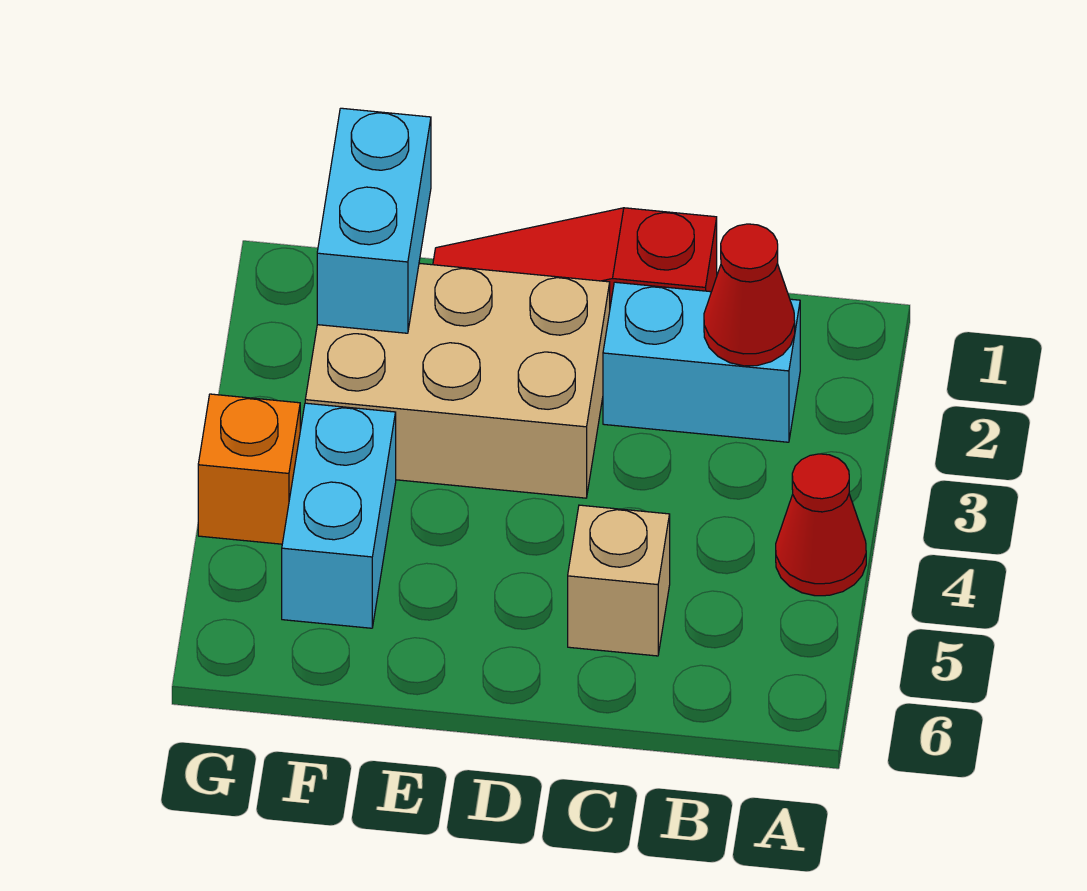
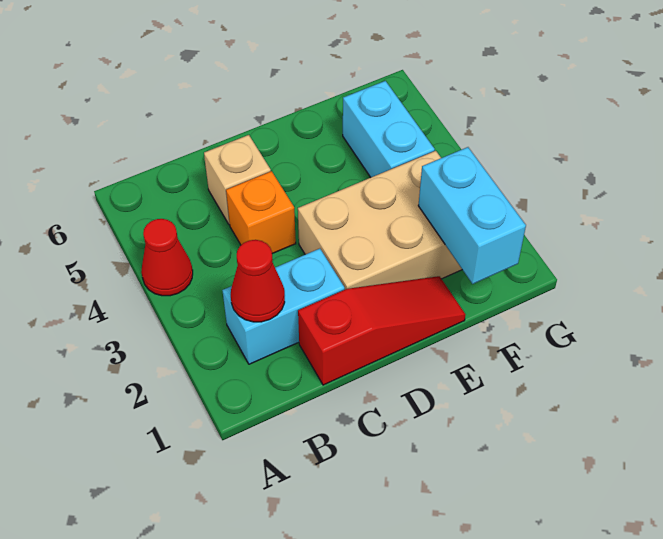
orange 1x1 brick [198,394,300,544] -> orange 1x1 brick moved to [226,171,296,254]

